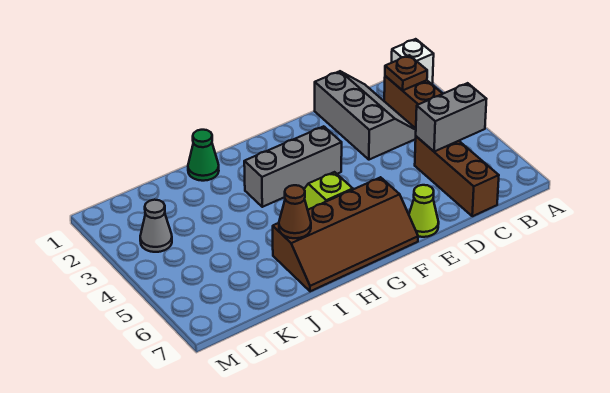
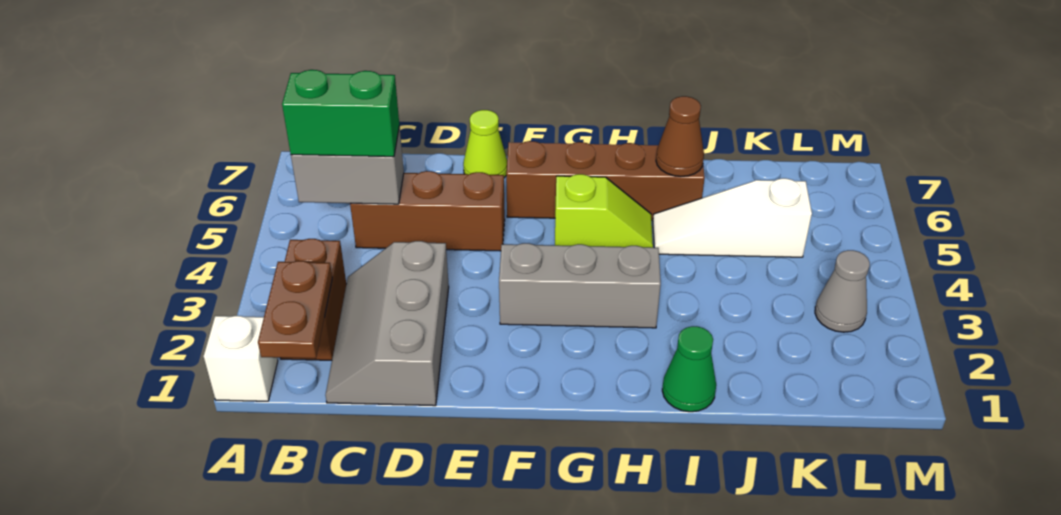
brown 1x1 plate [385,55,427,90] -> brown 1x2 plate [258,261,332,359]
none -> green 1x2 brick [282,70,399,157]
brown 1x3 brick [415,136,499,216] -> brown 1x3 brick turned to [350,171,505,251]
none -> white 1x3 slope [653,178,812,257]

